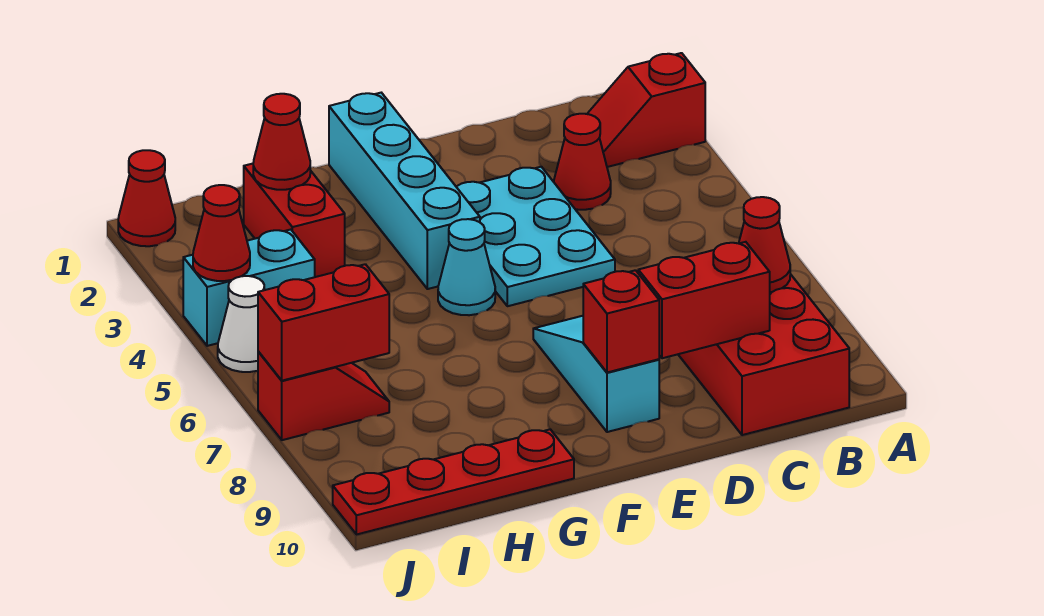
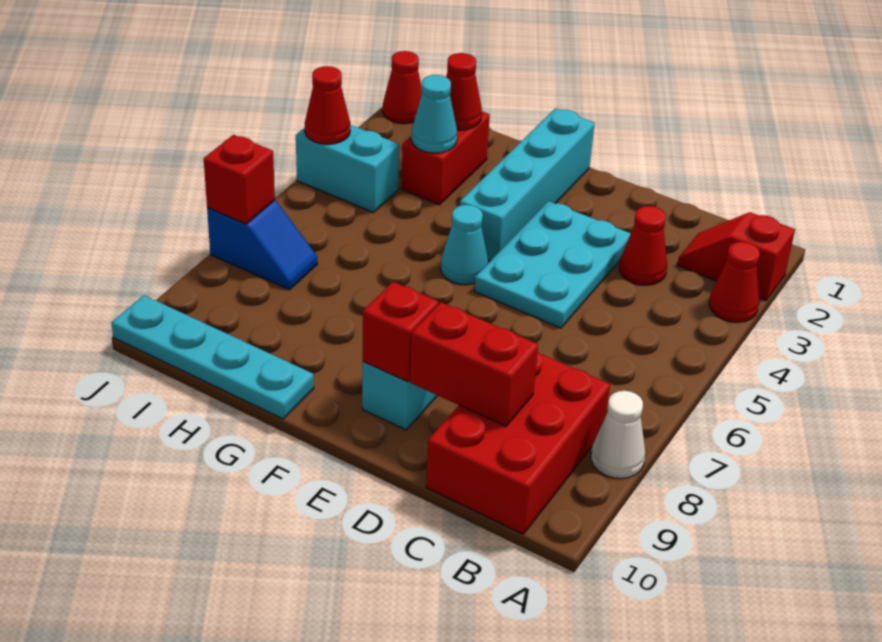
red 1x1 cone [739,197,790,292] -> red 1x1 cone moved to [709,242,760,322]
red 1x4 plate [333,429,574,535] -> cyan 1x4 plate [112,295,314,419]
none -> cyan 1x1 cone [411,75,457,153]
red 1x2 slope [258,351,389,440] -> blue 1x2 slope [207,200,317,290]
red 1x2 brick [258,264,389,381] -> red 1x1 brick [204,135,275,224]
white 1x1 cone [218,276,264,372] -> white 1x1 cone moved to [591,391,645,478]

